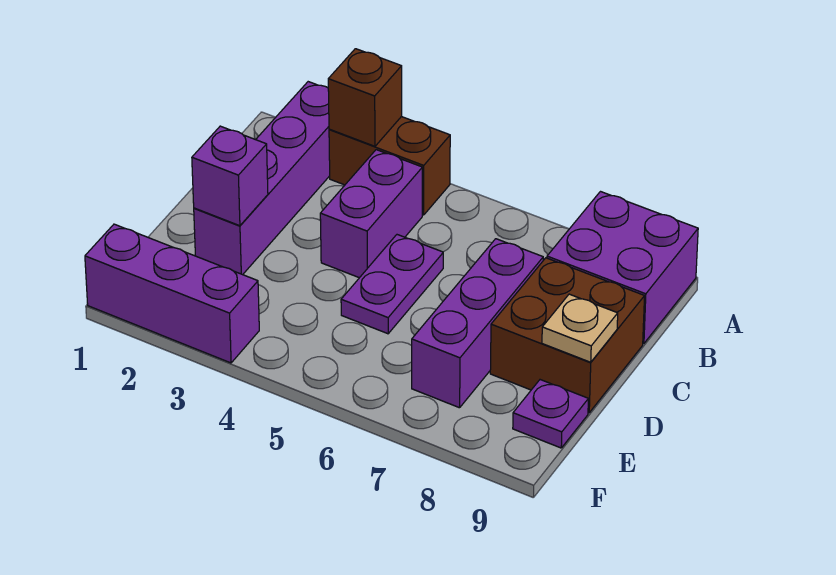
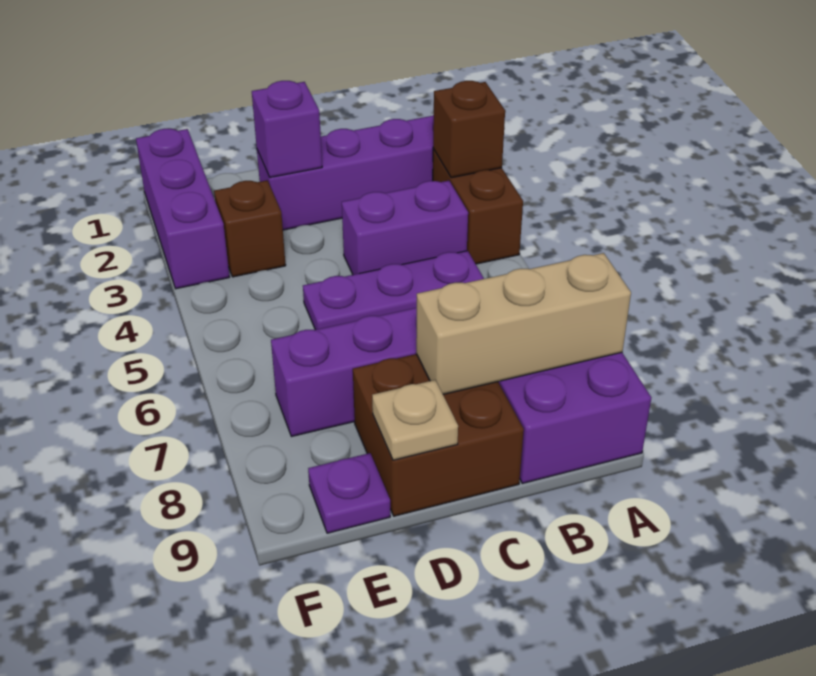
none -> tan 1x3 brick [416,253,631,394]
purple 1x2 plate [341,235,443,334] -> purple 1x3 plate [303,251,484,330]
none -> brown 1x1 brick [214,180,286,277]

